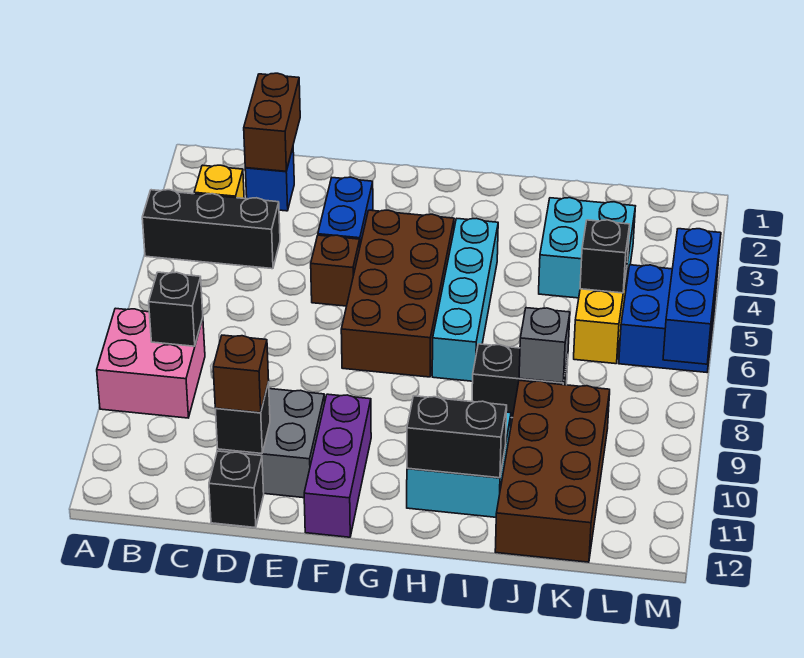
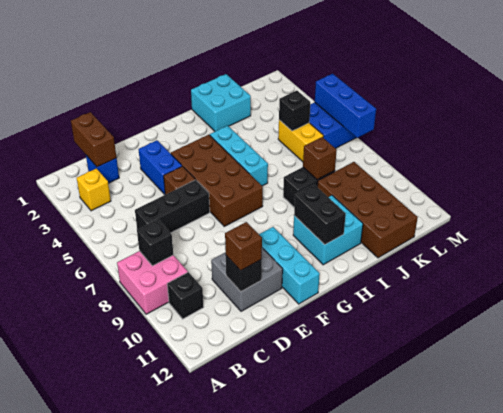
black 1x3 brick [142,190,280,269] -> black 1x3 brick moved to [135,180,210,233]
black 1x1 brick [209,451,264,528] -> black 1x1 brick moved to [167,272,204,319]
purple 1x3 brick [304,394,371,537] -> cyan 1x3 brick [259,227,320,304]
cyan 1x4 brick [432,218,498,381] -> cyan 1x3 brick [210,126,268,186]
black 1x2 brick [407,396,507,478] -> black 1x2 brick turned to [294,185,346,245]
cyan 2x2 brick [539,198,635,298] -> cyan 2x2 brick moved to [191,74,251,131]
grey 1x1 brick [519,308,570,383] -> brown 1x1 brick [303,137,337,180]

